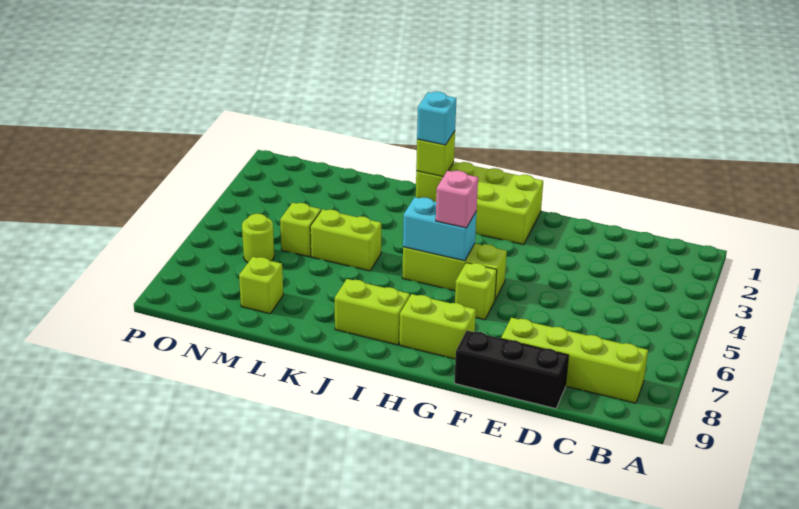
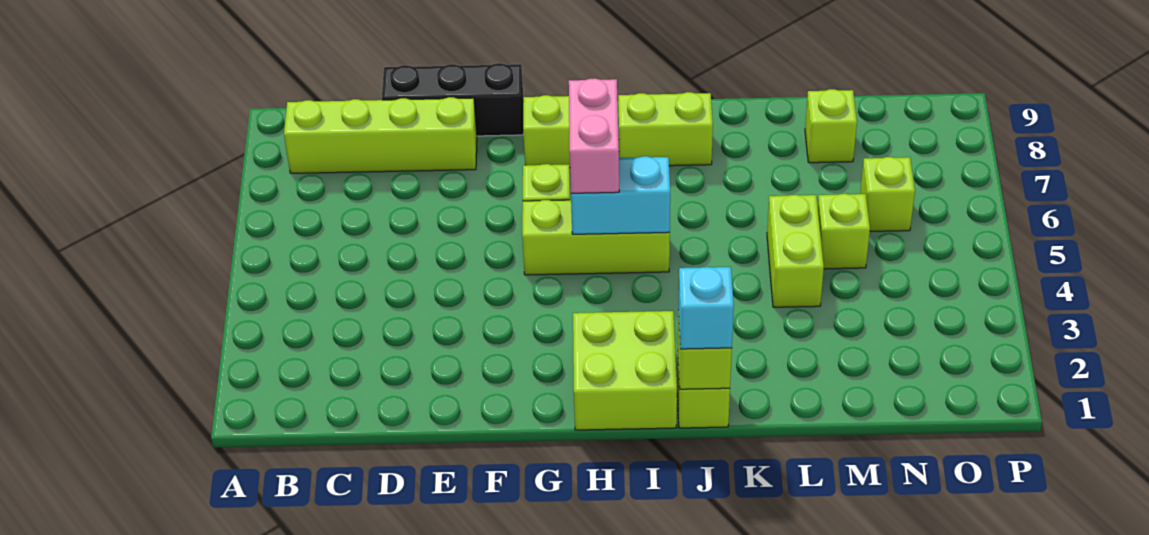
lime 2x3 brick [435,162,543,245] -> lime 2x2 brick [573,311,677,430]
pink 1x1 brick [436,171,478,228] -> pink 1x2 brick [569,78,619,193]
lime 1x2 brick [310,209,381,271] -> lime 1x2 brick turned to [767,195,824,307]
lime 1x1 round brick [242,214,274,263] -> lime 1x1 brick [860,157,915,231]

